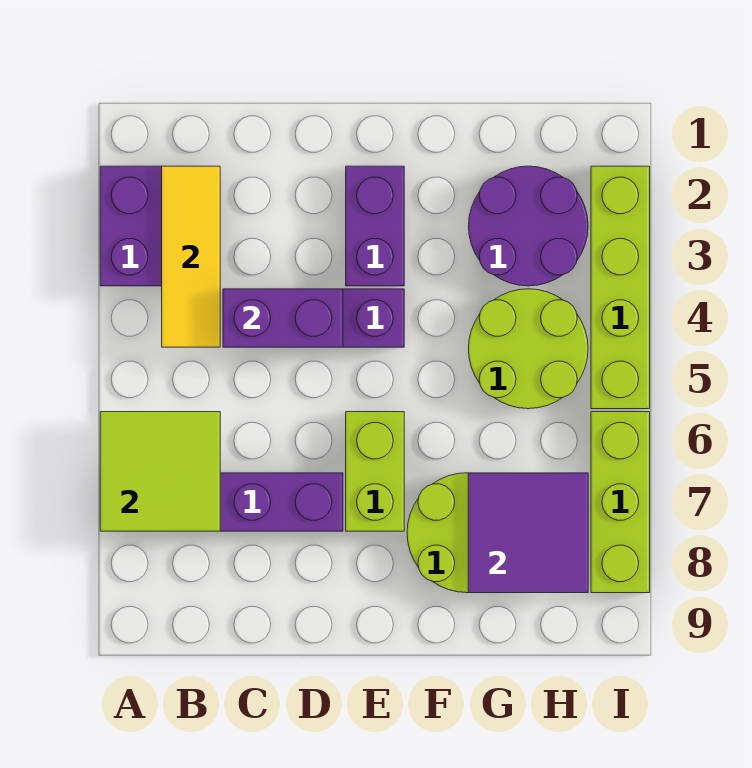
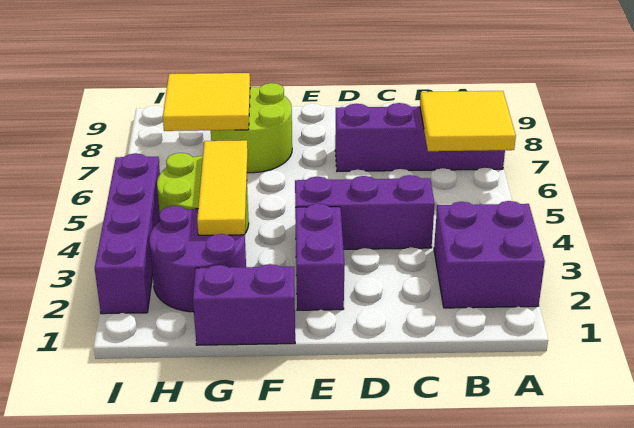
lime 2x2 tile [100,412,220,531] -> yellow 2x2 tile [420,91,516,151]
yellow 1x3 tile [162,166,220,347] -> yellow 1x3 tile moved to [197,140,248,235]
purple 1x2 brick [223,289,343,347] -> purple 1x2 brick moved to [193,264,295,345]
lime 1x2 brick [346,412,404,531] -> none
purple 2x2 tile [468,473,588,593] -> yellow 2x2 tile [163,73,250,131]
lime 1x4 brick [591,166,650,409] -> purple 1x4 brick [95,153,160,314]
lime 1x3 brick [591,412,650,593] -> none

